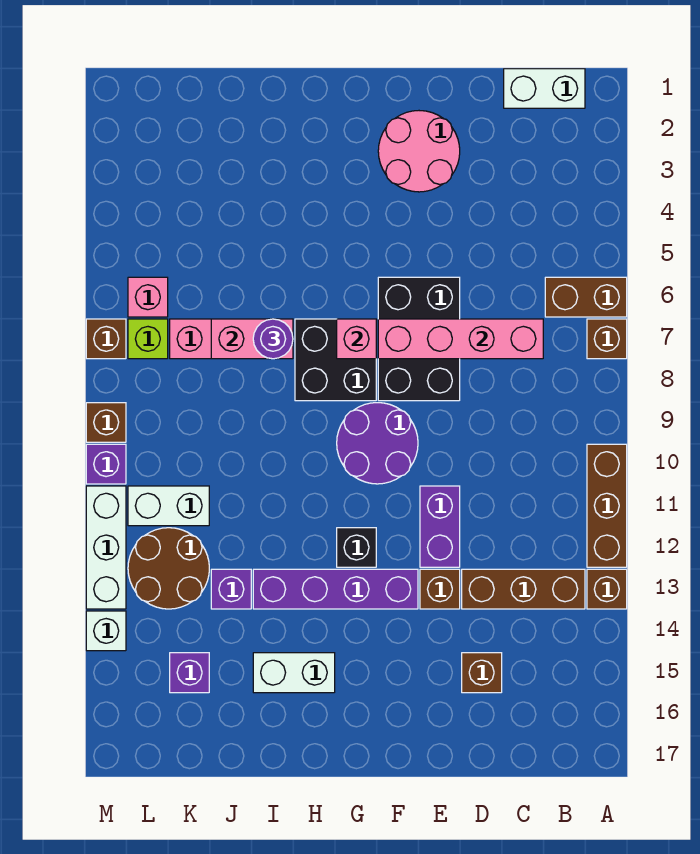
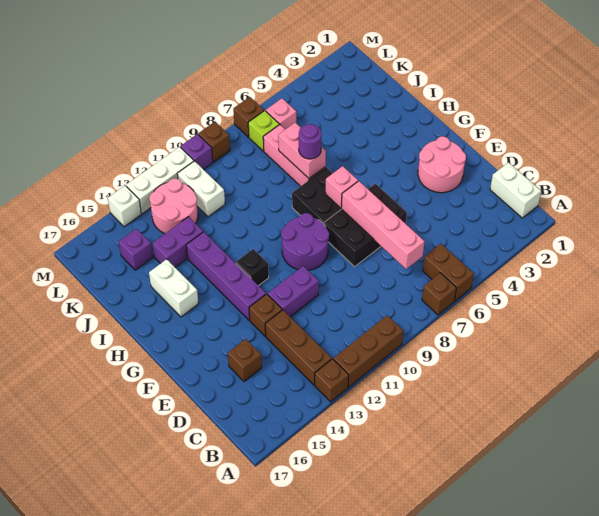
purple 1x1 brick [211,569,251,609] -> purple 1x2 brick [152,217,203,267]
brown 2x2 round brick [128,528,209,609] -> pink 2x2 round brick [149,178,198,233]

